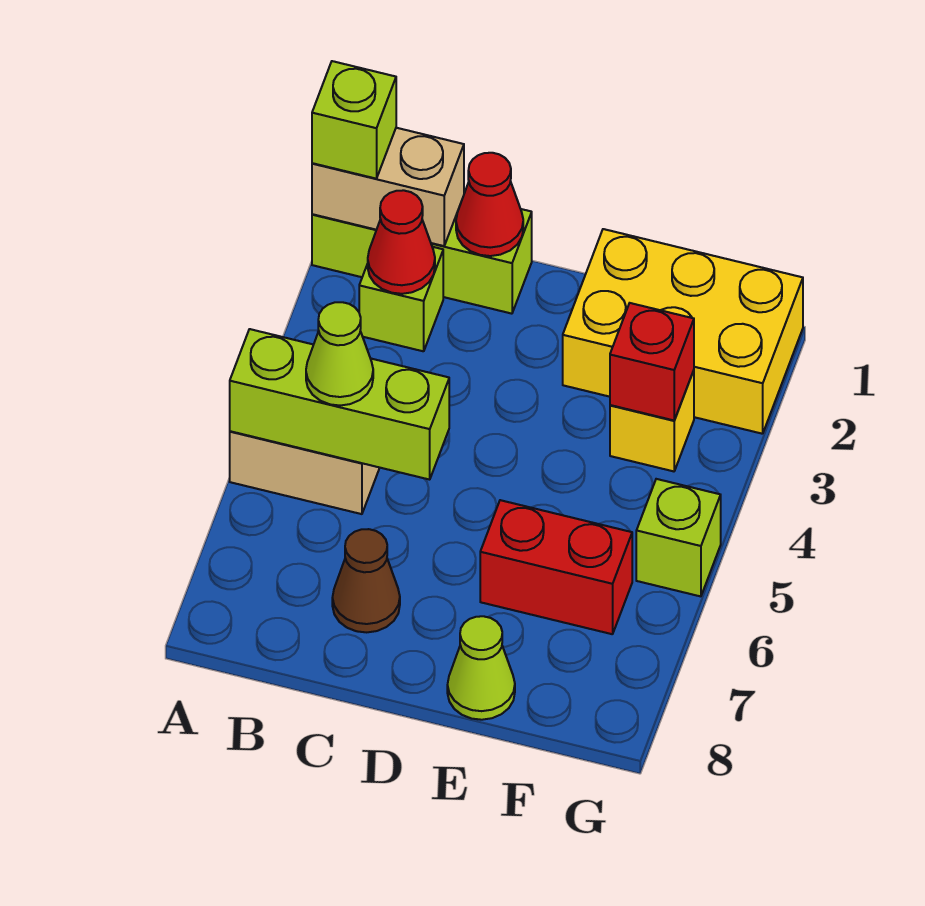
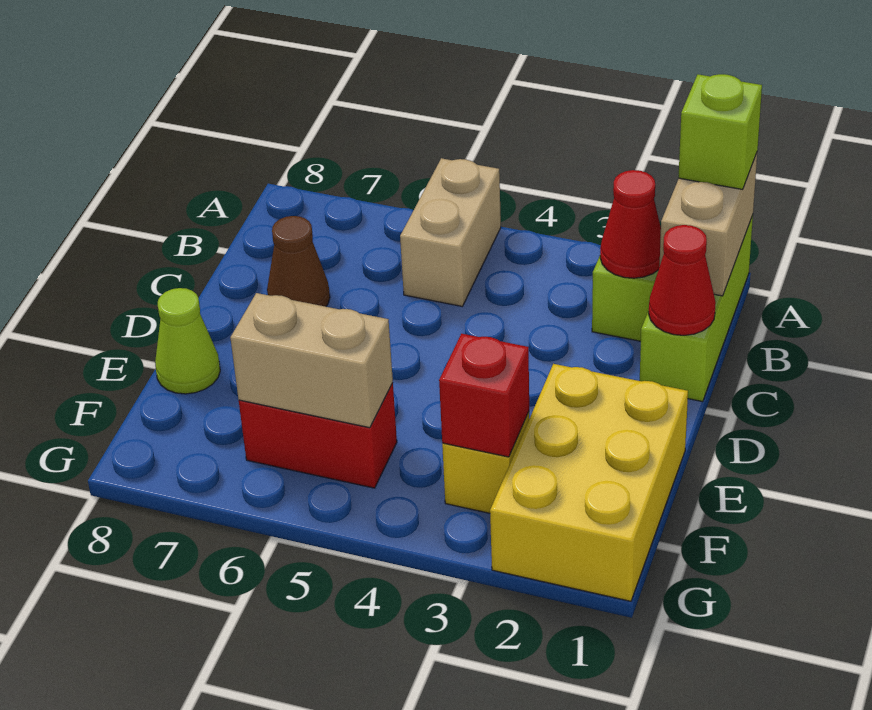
lime 1x3 brick [230,329,449,480] -> none
lime 1x1 cone [306,302,373,406] -> none
red 1x2 brick [480,500,632,634] -> red 1x2 brick turned to [239,383,397,488]
none -> tan 1x2 brick [230,293,393,428]
lime 1x1 brick [636,479,721,596] -> none

